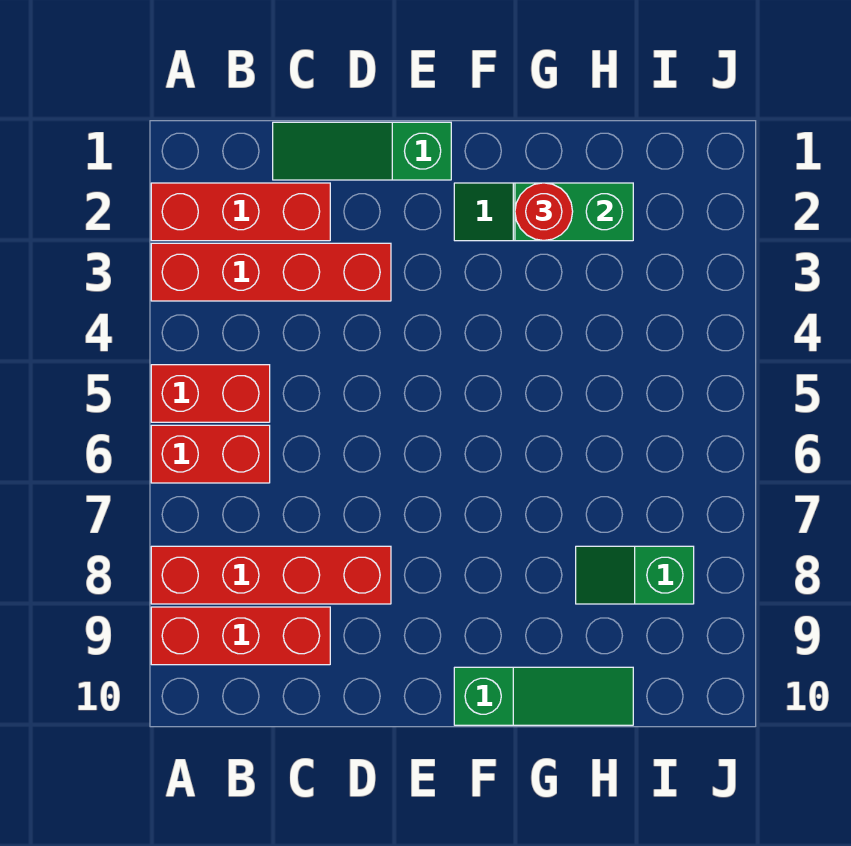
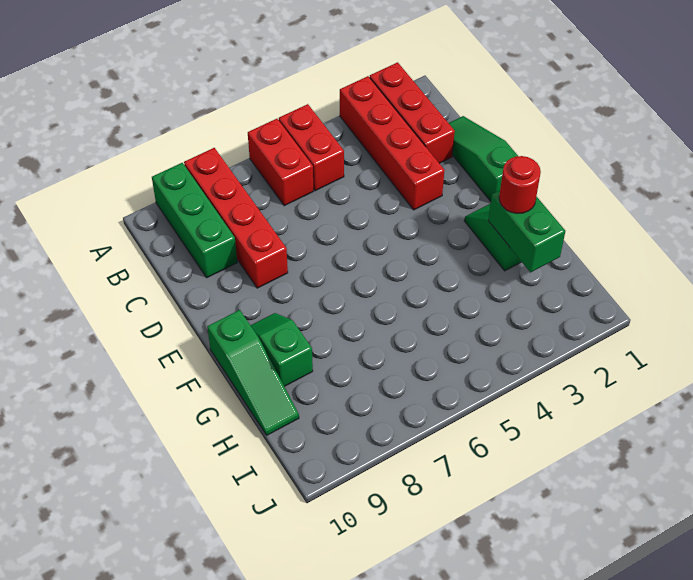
red 1x3 brick [151,607,330,665] -> green 1x3 brick [152,163,237,278]
green 1x2 slope [576,546,694,604] -> green 1x2 slope moved to [250,313,313,386]

